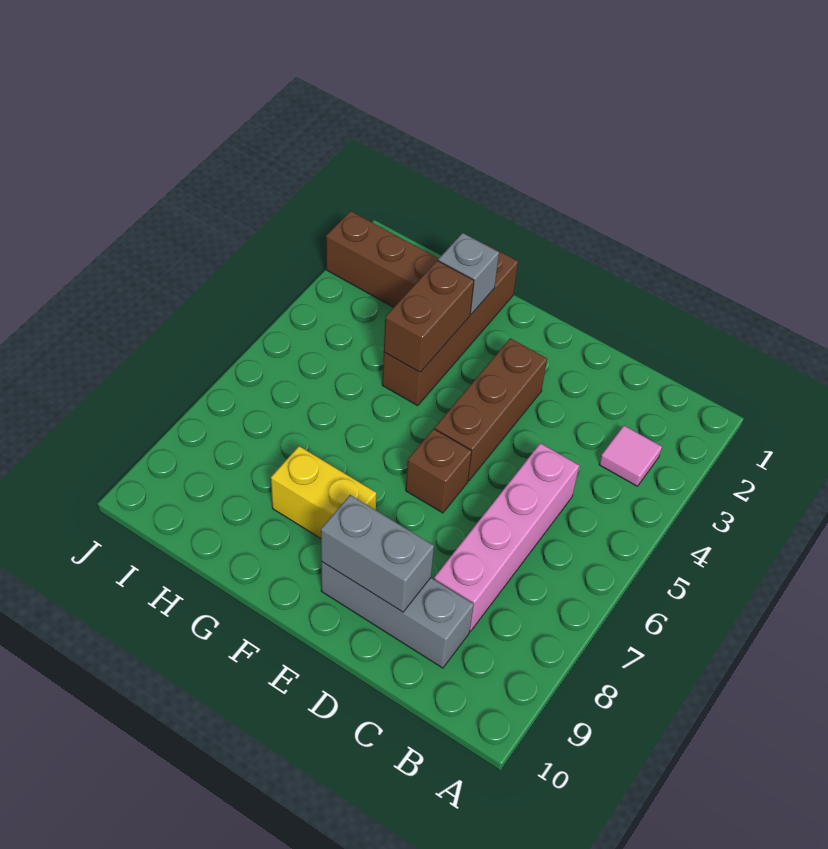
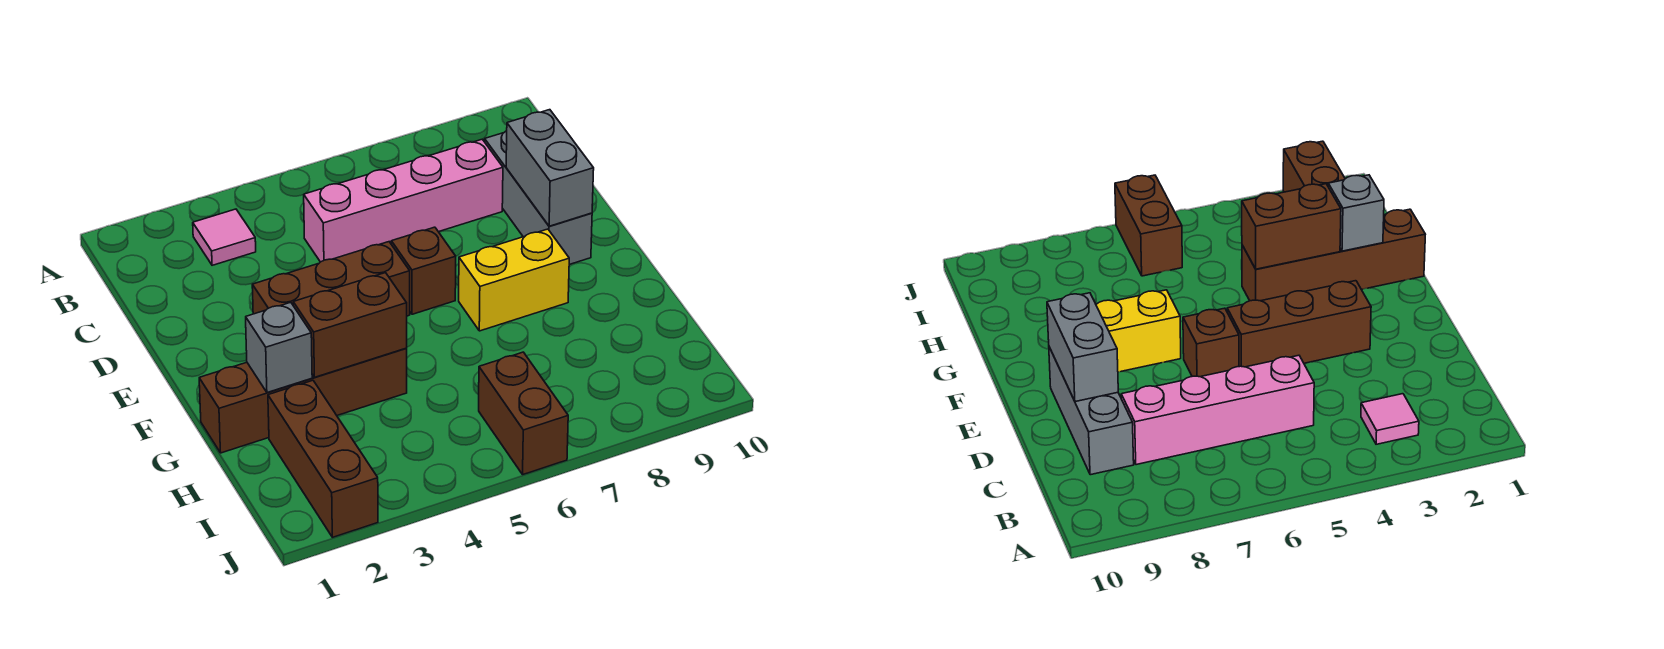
yellow 1x2 brick [271,446,376,538] -> yellow 1x2 brick turned to [459,229,569,331]
none -> brown 1x2 brick [479,352,568,474]

